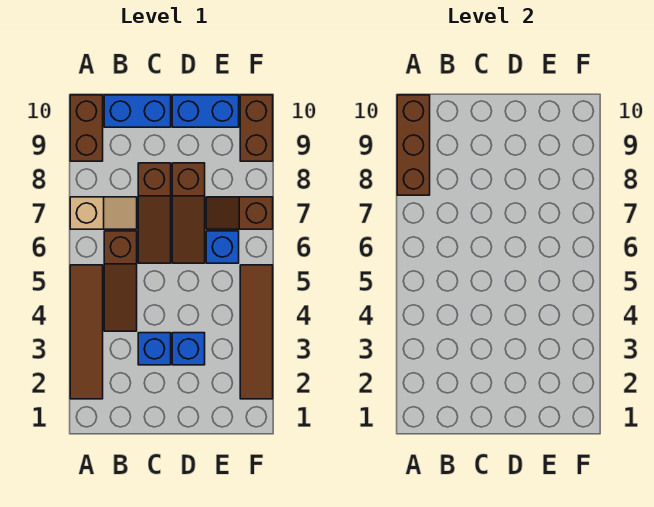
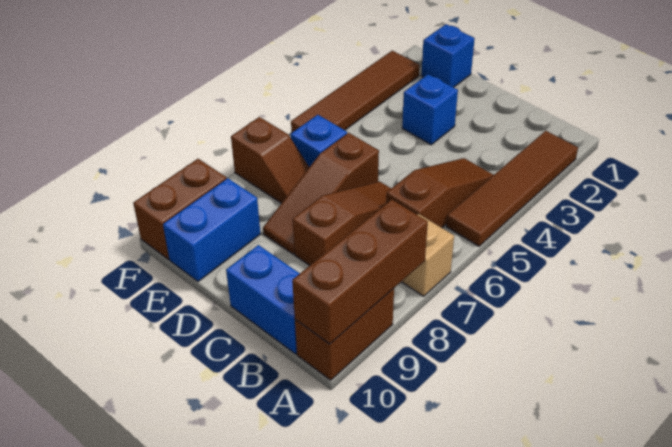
blue 1x1 brick [138,333,171,365] -> blue 1x1 brick moved to [421,24,475,87]
brown 1x3 slope [172,163,205,263] -> brown 1x3 slope turned to [263,133,379,254]
blue 1x2 brick [172,95,239,127] -> blue 1x2 brick turned to [163,178,260,281]

